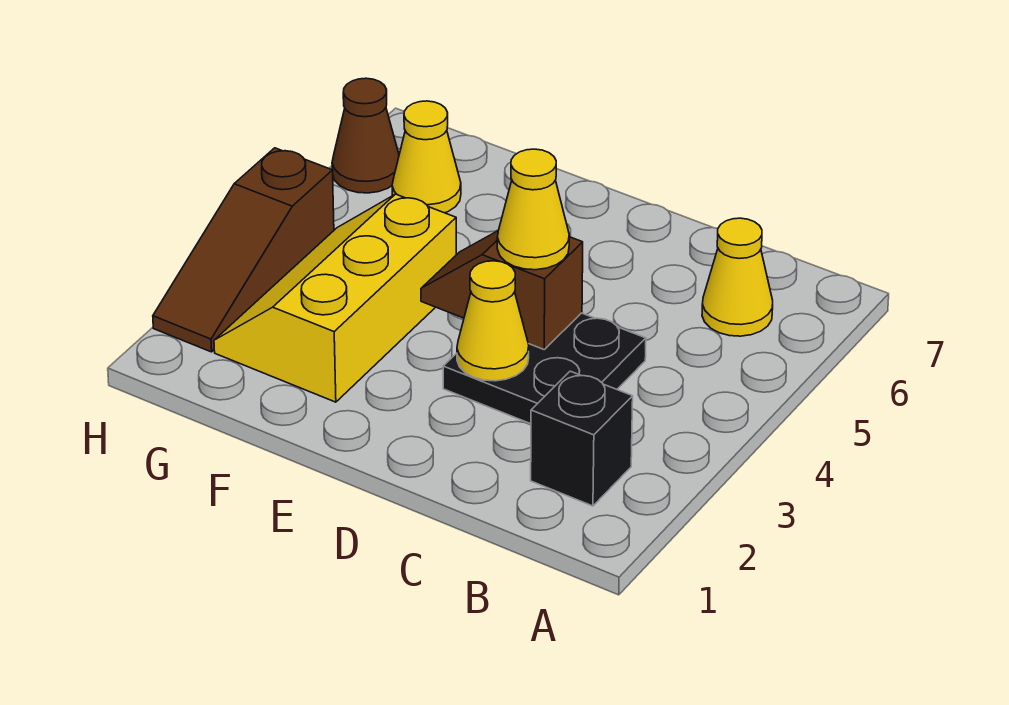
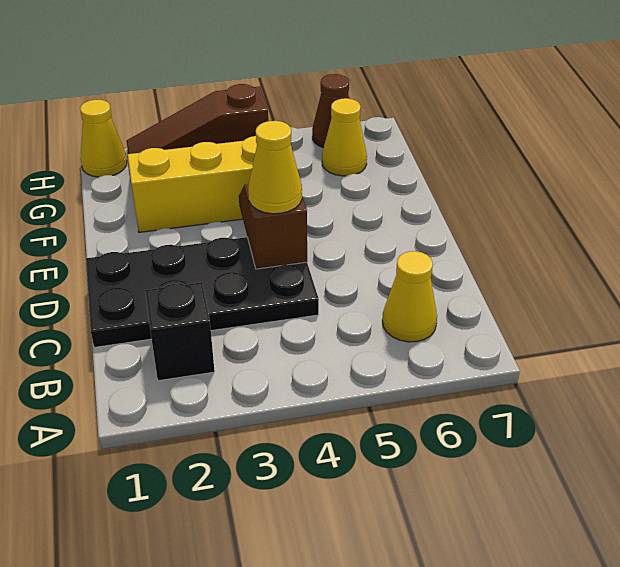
black 2x2 plate [443,313,646,424] -> black 2x4 plate [86,237,319,347]
yellow 1x1 cone [457,261,529,381] -> yellow 1x1 cone moved to [80,100,127,177]

